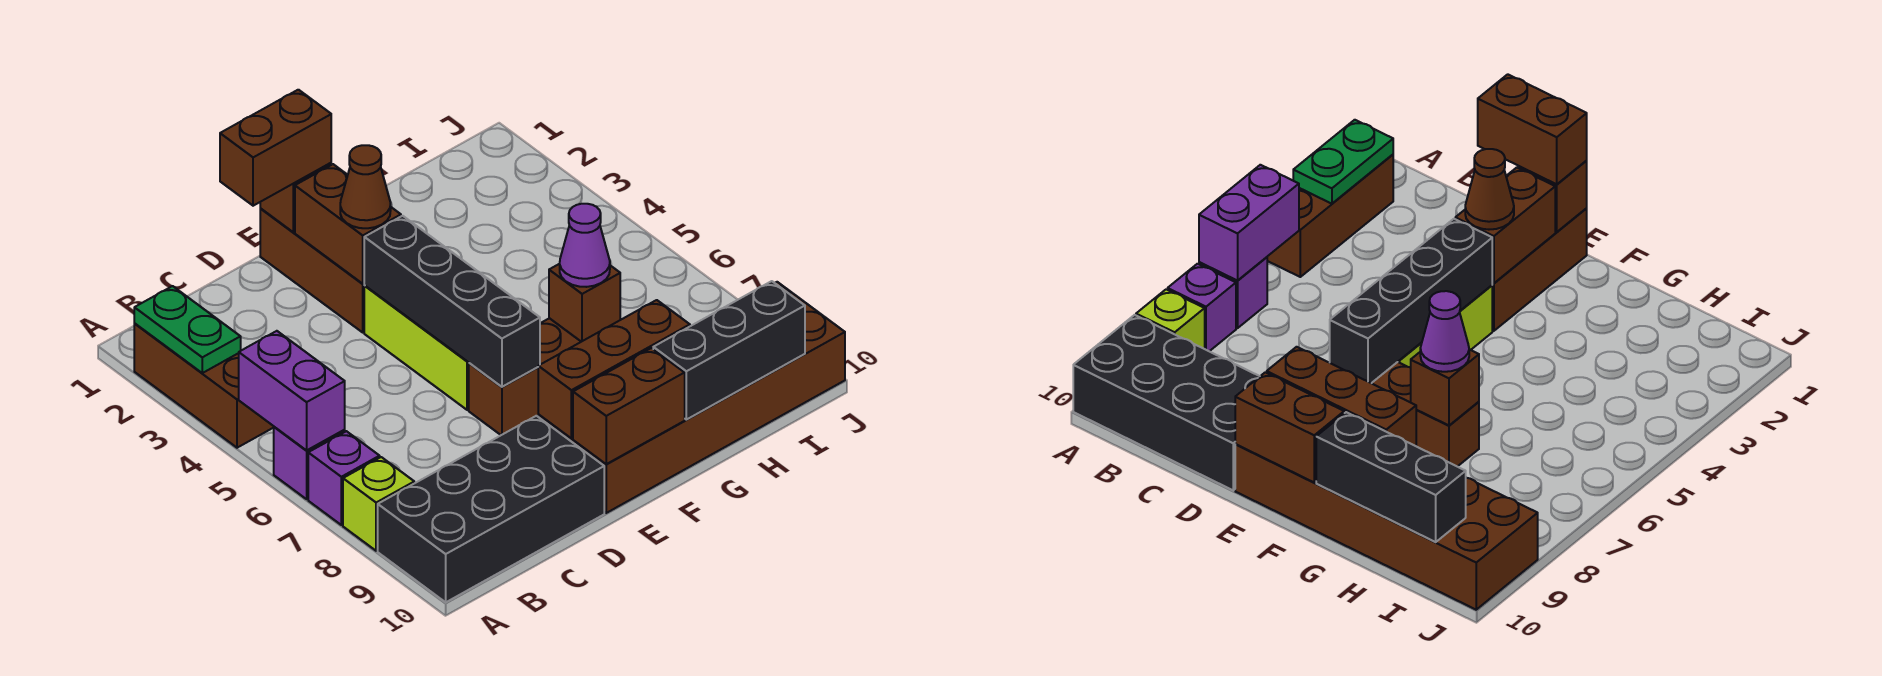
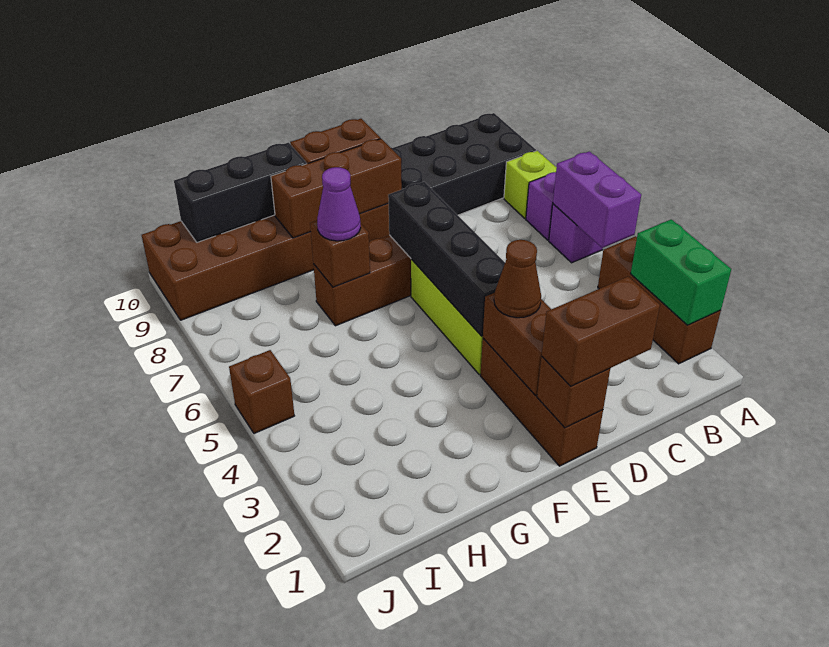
green 1x2 plate [134,286,241,373] -> green 1x2 brick [631,219,731,325]
none -> brown 1x1 brick [229,350,294,434]

